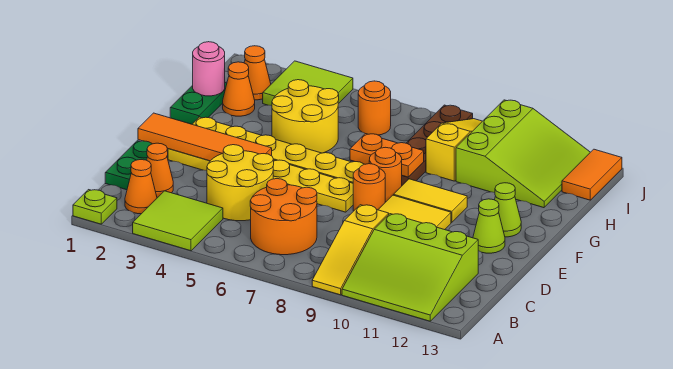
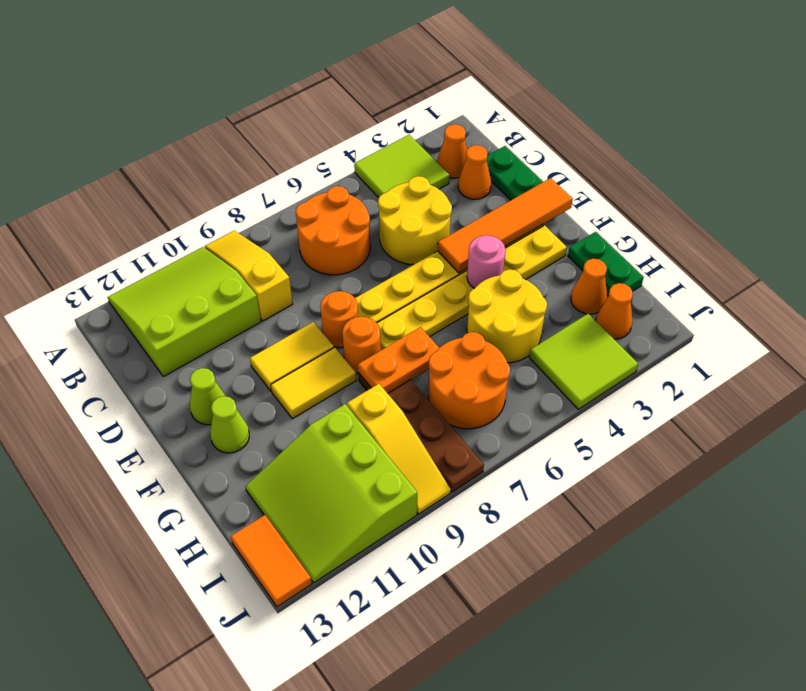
lime 1x1 plate [73,190,117,224] -> none
pink 1x1 round brick [193,42,225,96] -> pink 1x1 round brick moved to [467,235,506,289]
orange 1x1 round brick [358,81,391,135] -> orange 2x2 round brick [429,332,510,429]

